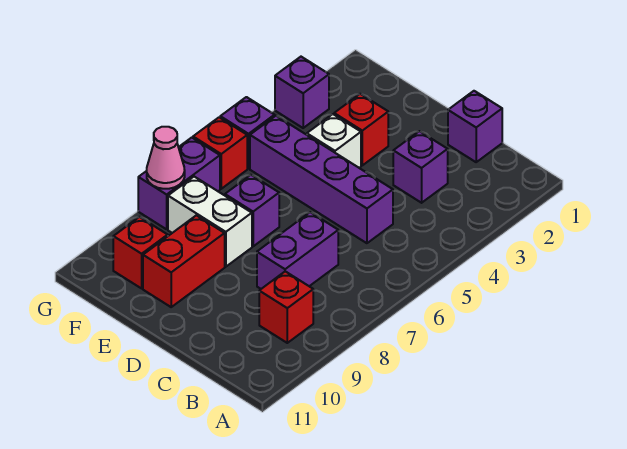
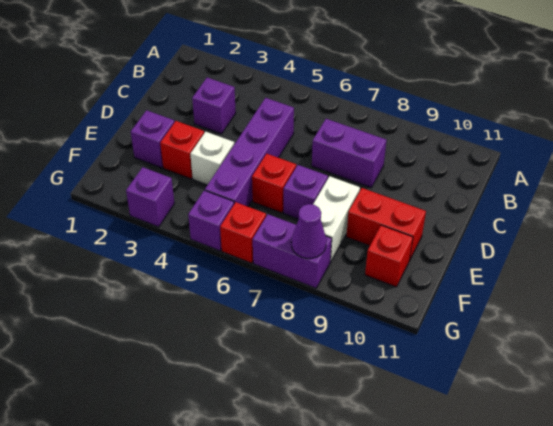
red 1x1 brick [259,271,313,343] -> red 1x1 brick moved to [252,154,296,213]
purple 1x1 brick [448,91,502,162] -> purple 1x1 brick moved to [131,110,174,168]
pink 1x1 cone [147,127,185,189] -> purple 1x1 cone [291,204,326,259]

